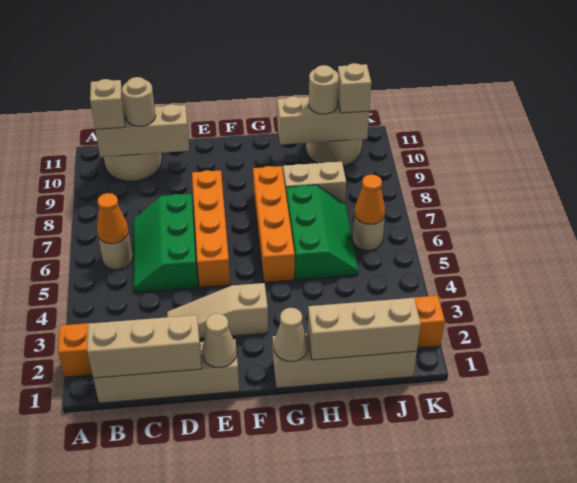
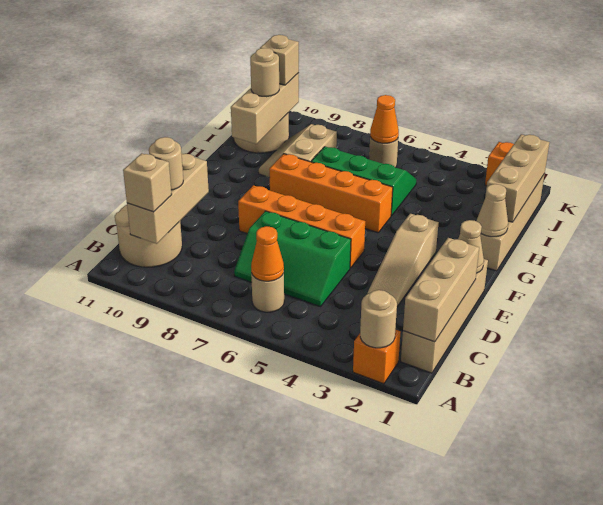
none -> tan 1x1 round brick [360,290,397,348]

